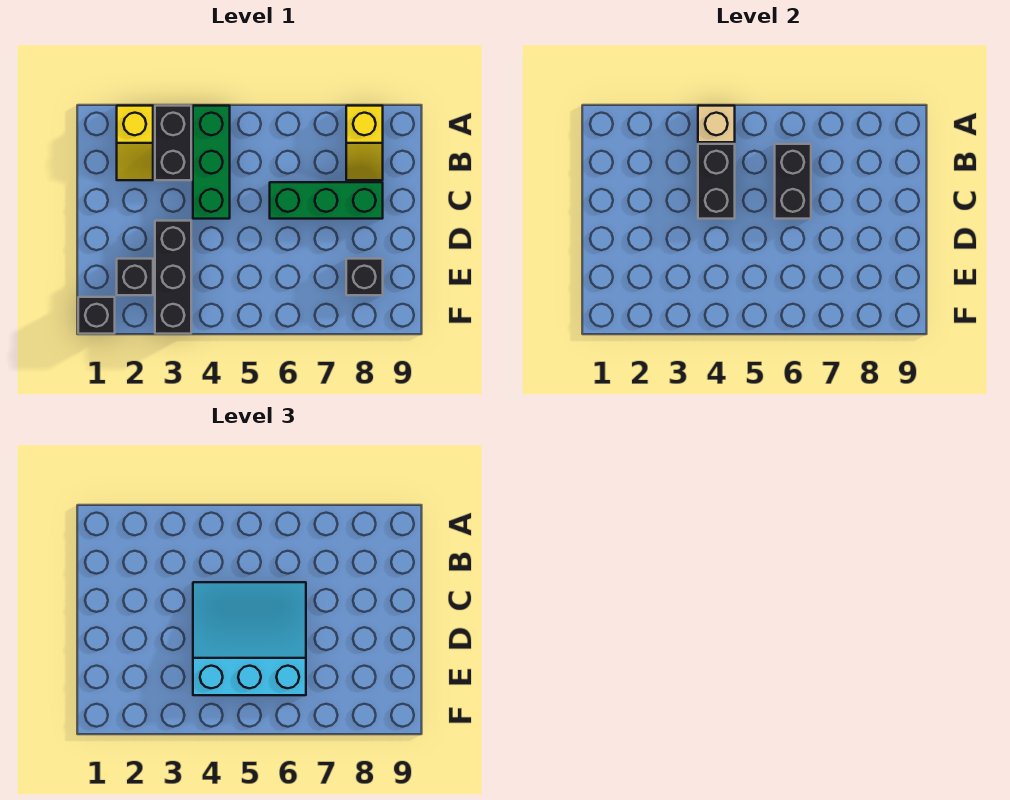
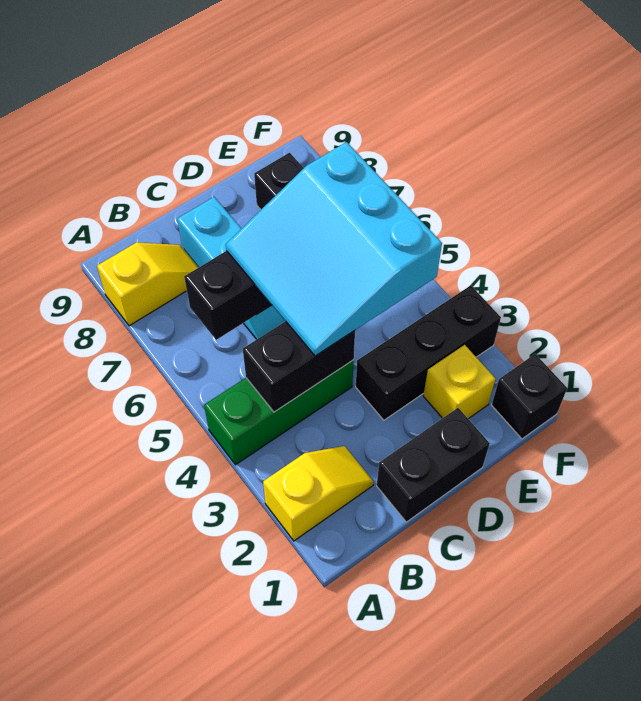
black 1x2 brick [155,106,191,180] -> black 1x2 brick moved to [377,408,490,522]
tan 1x1 brick [698,106,735,142] -> none
green 1x3 brick [270,182,383,219] -> cyan 1x3 brick [177,197,285,339]
black 1x1 brick [117,259,153,295] -> yellow 1x1 brick [423,345,495,419]

